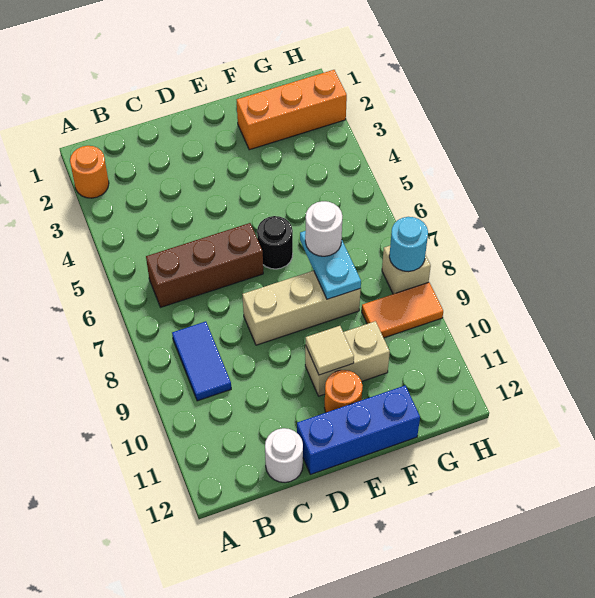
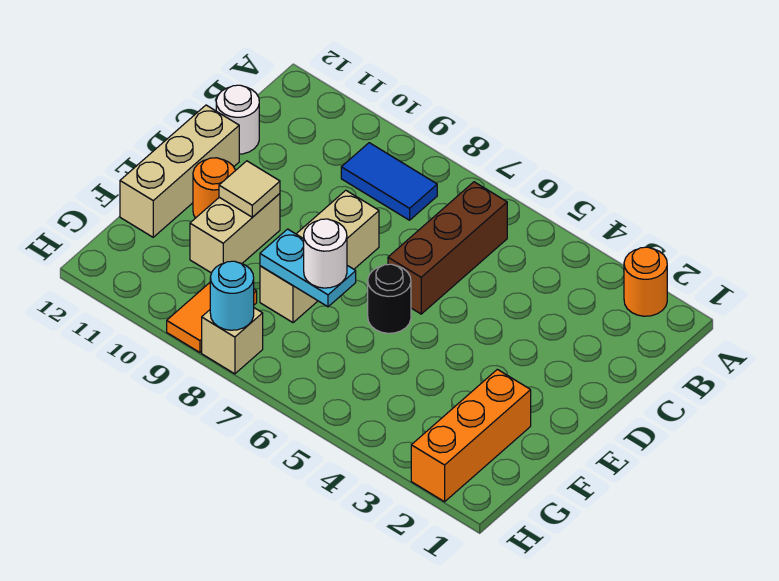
blue 1x3 brick [297,385,420,474] -> tan 1x3 brick [120,105,239,237]

